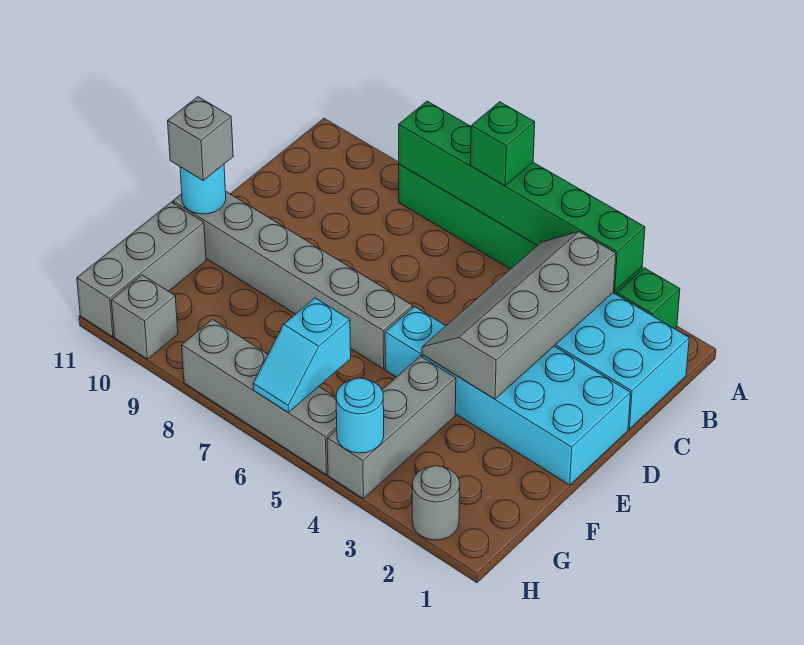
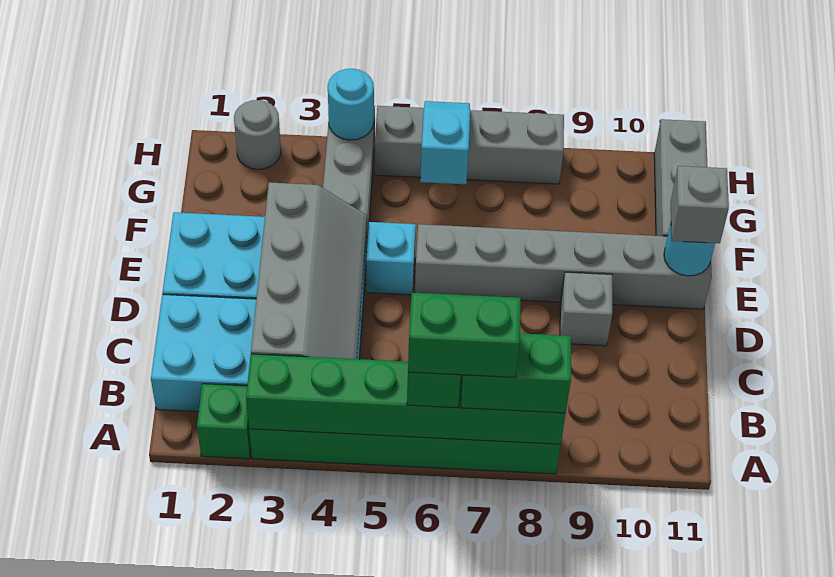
none -> green 1x2 brick [408,292,521,377]
none -> green 1x2 brick [461,333,571,413]
grey 1x1 brick [111,275,178,359] -> grey 1x1 brick moved to [560,272,612,346]

